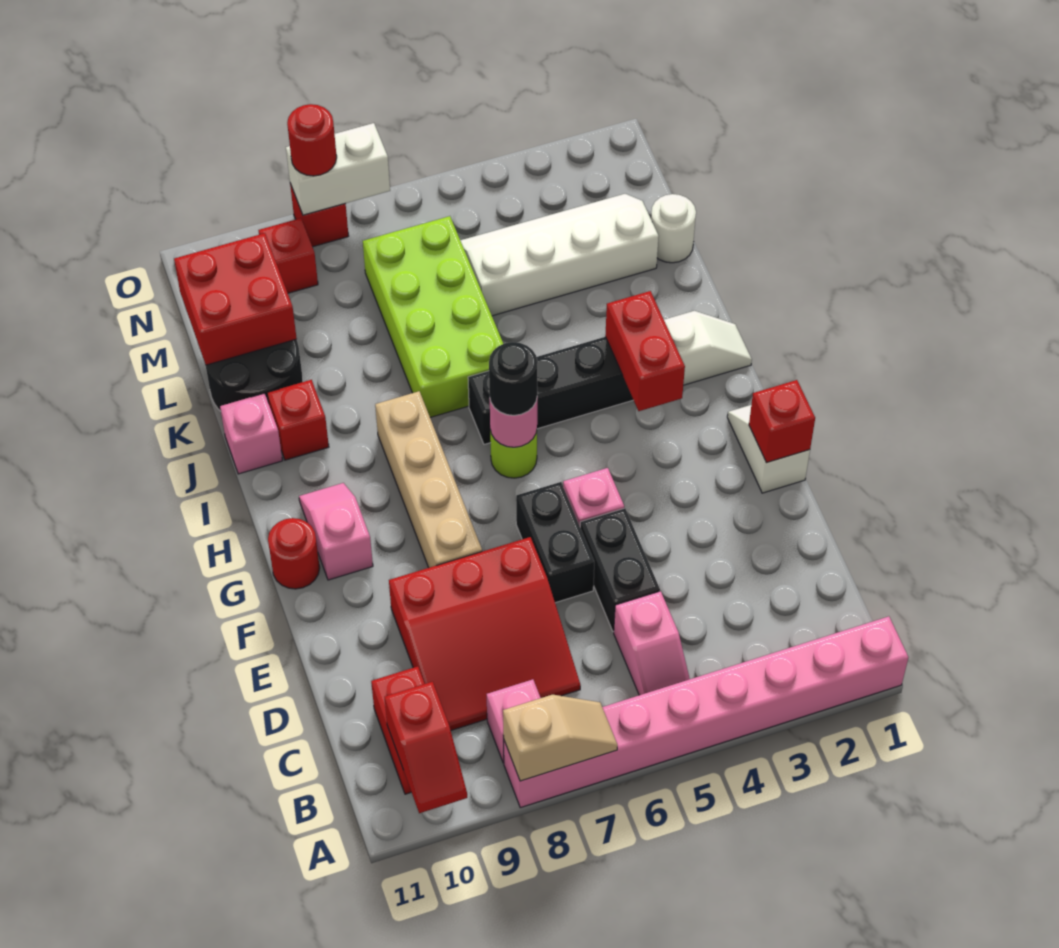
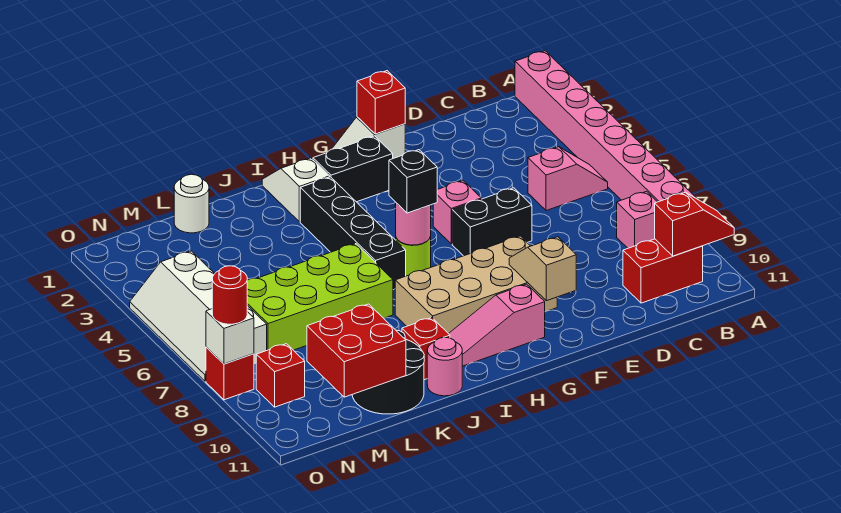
tan 1x2 slope [503,695,618,781] -> tan 1x2 slope moved to [509,237,576,301]
red 3x3 slope [389,537,581,730] -> none
black 1x2 brick [580,508,660,632] -> black 1x2 brick moved to [313,136,393,202]
tan 1x4 brick [375,391,482,568] -> tan 2x4 brick [395,236,557,334]
pink 1x2 slope [299,483,373,580] -> pink 1x3 slope [449,284,545,366]
red 1x1 round brick [268,518,320,589] -> none
red 1x2 brick [605,291,685,411] -> none
black 1x1 round brick [489,342,538,415] -> black 1x1 brick [389,150,437,213]
pink 1x1 brick [220,393,283,474] -> pink 1x1 round brick [427,337,462,396]
white 2x4 slope [460,194,659,316] -> white 2x4 slope moved to [130,251,267,381]
white 1x2 brick [286,123,390,215] -> white 1x1 brick [206,309,254,364]

